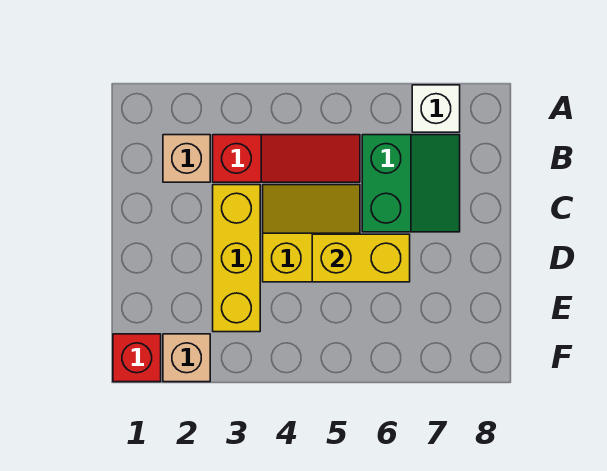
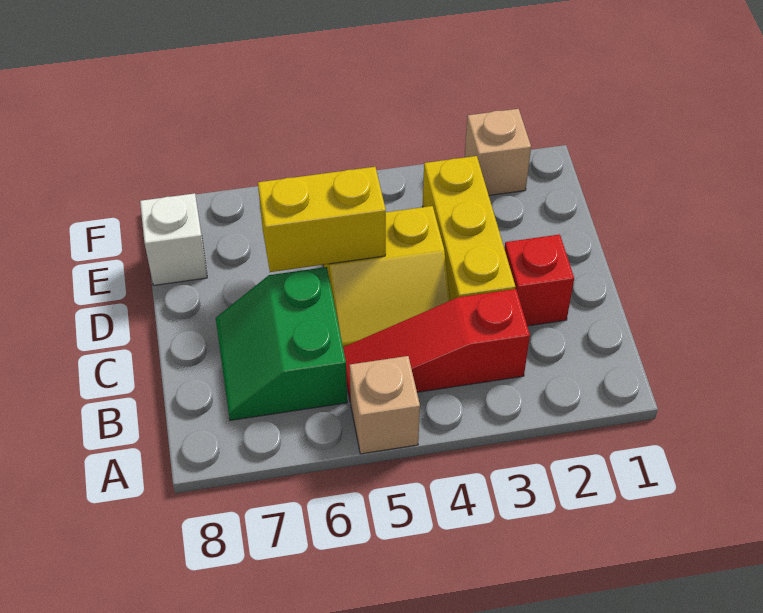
white 1x1 brick [412,85,460,132] -> white 1x1 brick moved to [140,193,207,285]
tan 1x1 brick [163,135,210,182] -> tan 1x1 brick moved to [349,356,420,454]
red 1x1 brick [113,334,161,382] -> red 1x1 brick moved to [505,234,574,326]

